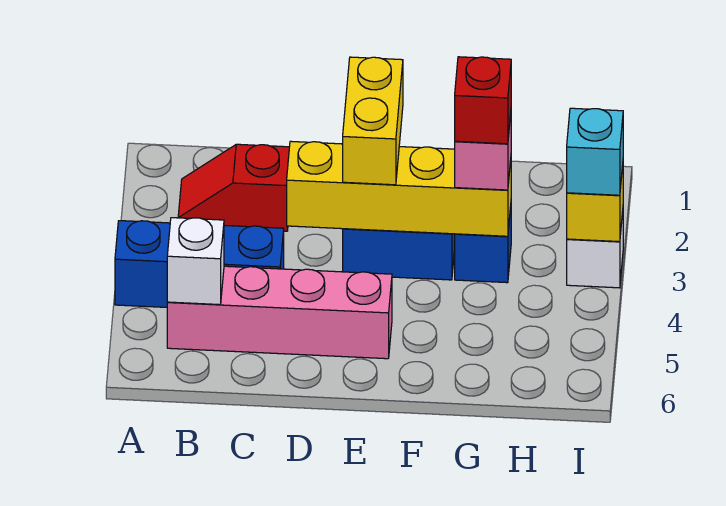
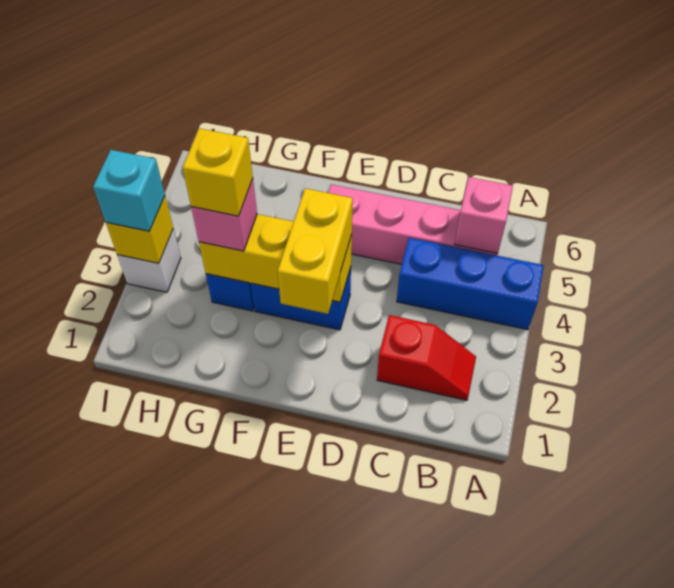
white 1x1 brick [167,218,224,305] -> pink 1x1 brick [455,177,513,253]
yellow 1x4 brick [287,141,511,236] -> yellow 1x3 brick [199,214,352,302]
red 1x1 brick [455,57,511,144] -> yellow 1x1 brick [183,128,253,216]

